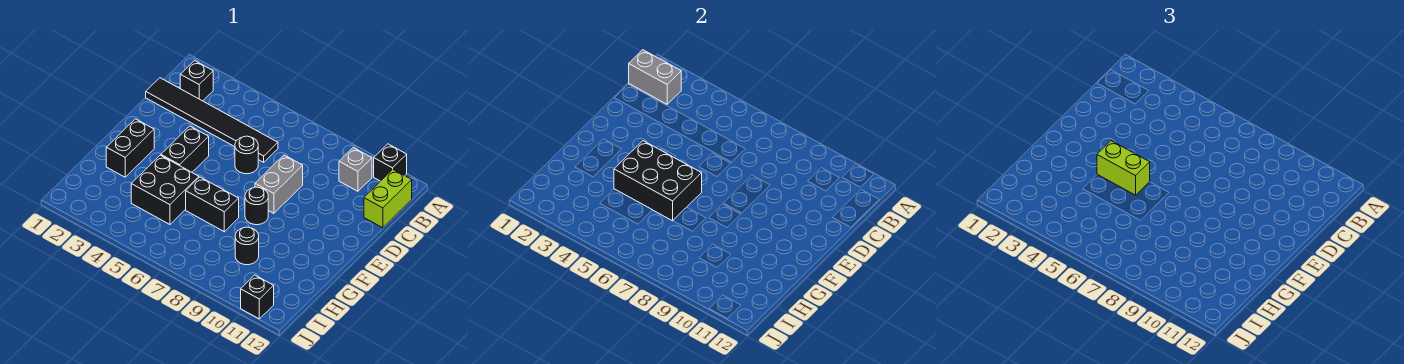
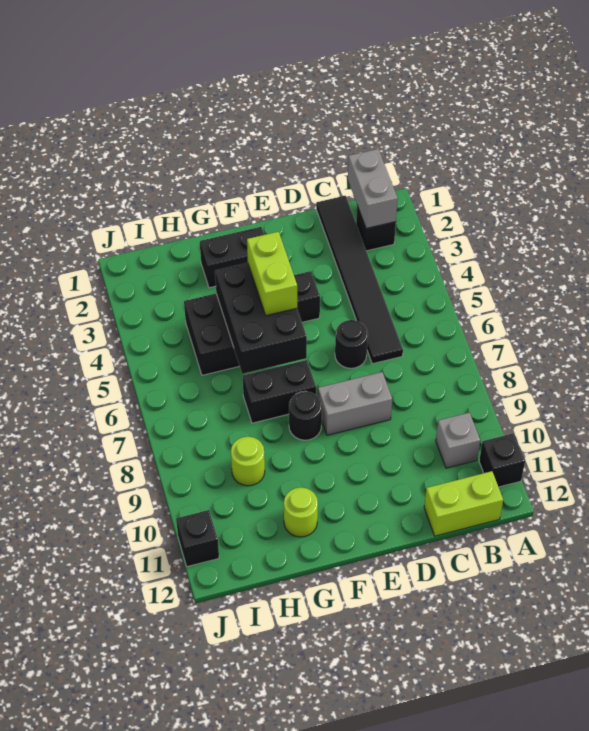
black 1x2 brick [186,177,239,232] -> black 1x2 brick turned to [243,360,316,423]
none -> lime 1x1 round brick [284,487,318,537]
black 1x1 round brick [235,227,259,265] -> lime 1x1 round brick [231,437,265,486]

